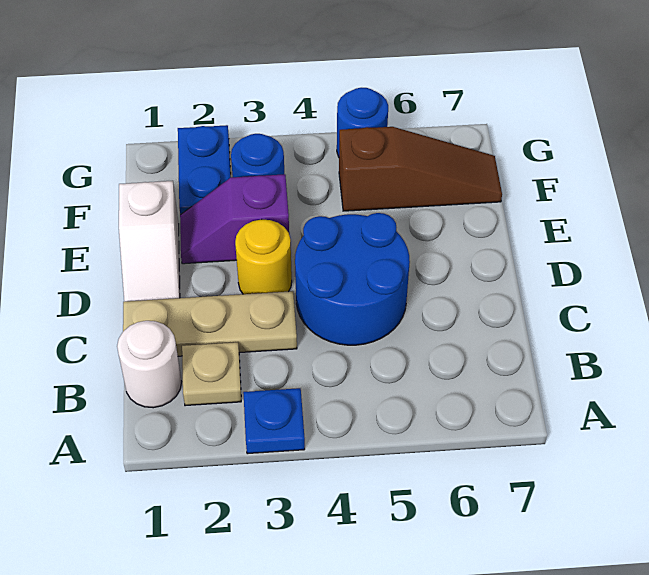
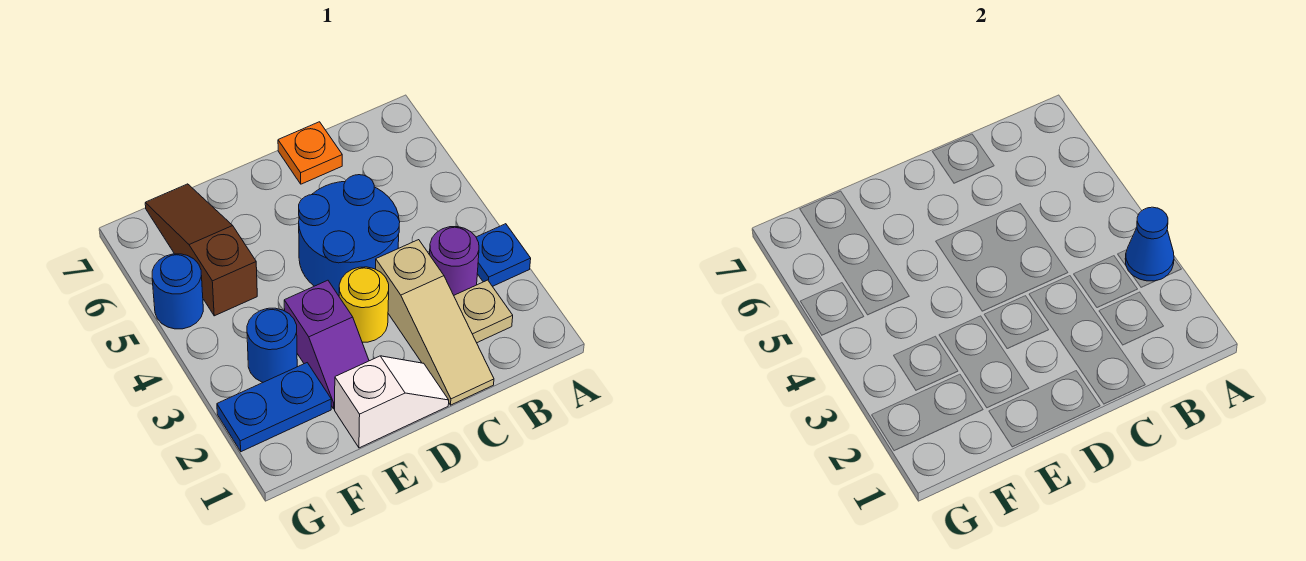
none -> blue 1x1 cone [1125,207,1174,281]
white 1x1 round brick [117,321,181,408] -> none
none -> purple 1x1 round brick [430,227,479,295]
tan 1x3 plate [123,291,297,356] -> tan 1x3 slope [376,240,494,405]
none -> orange 1x1 plate [278,122,342,184]

